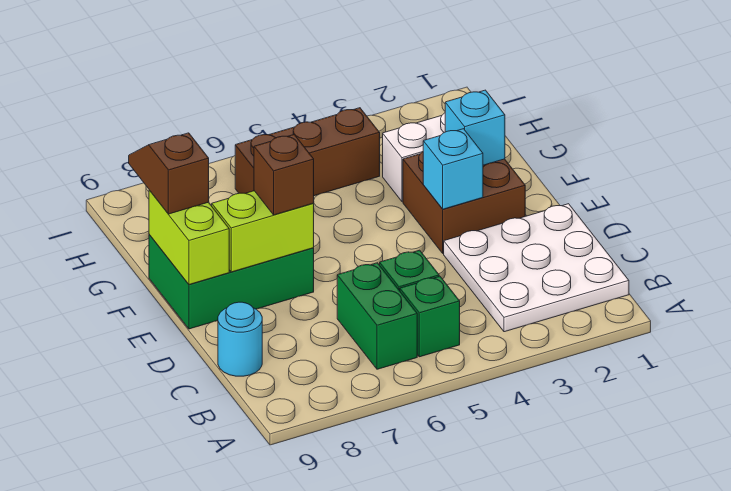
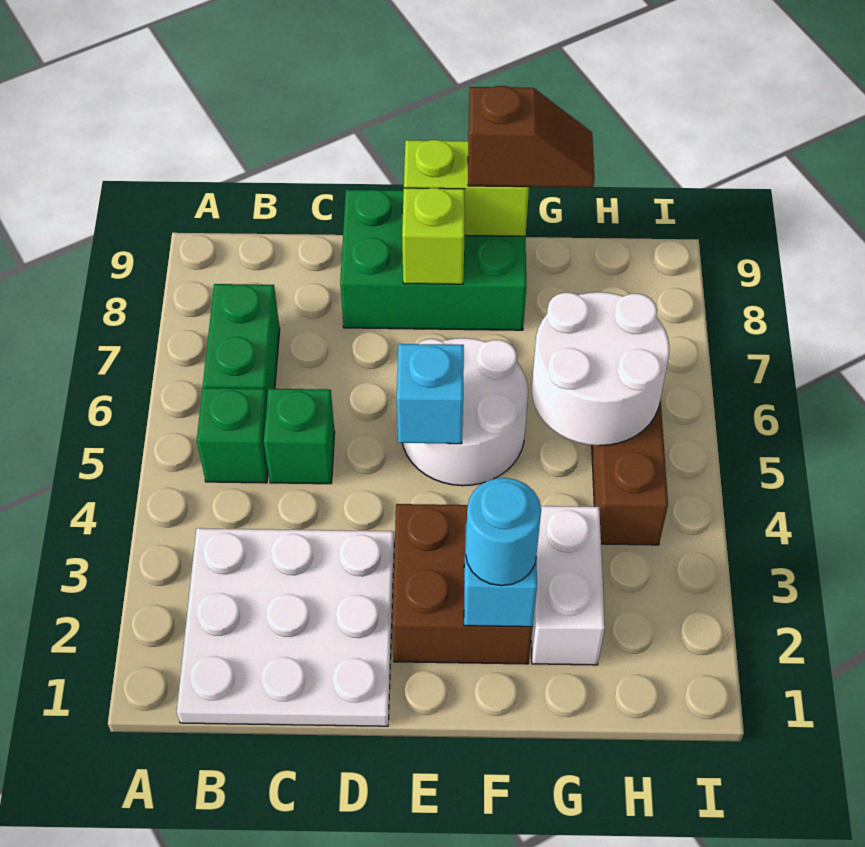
green 1x2 brick [337,263,417,369] -> green 1x2 brick turned to [203,284,280,399]
cyan 1x1 round brick [218,302,262,376] -> cyan 1x1 round brick moved to [466,478,541,586]
cyan 1x1 brick [423,129,483,209] -> cyan 1x1 brick moved to [397,344,464,444]
none -> white 2x2 round brick [402,338,528,486]
green 2x3 brick [149,235,314,329] -> green 2x3 brick turned to [340,190,526,330]
lime 1x2 brick [212,191,314,272] -> lime 1x1 brick [402,188,465,284]
brown 1x1 brick [254,135,314,215] -> none
none -> white 2x2 round brick [532,292,670,446]

